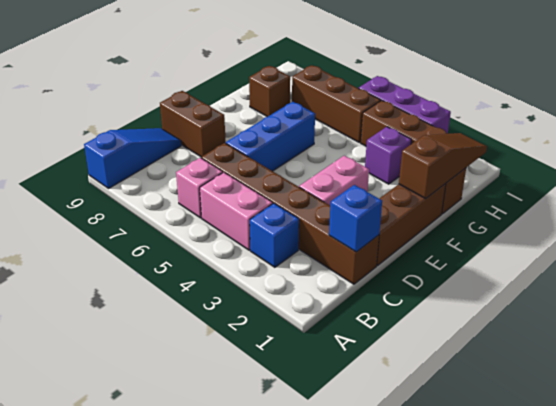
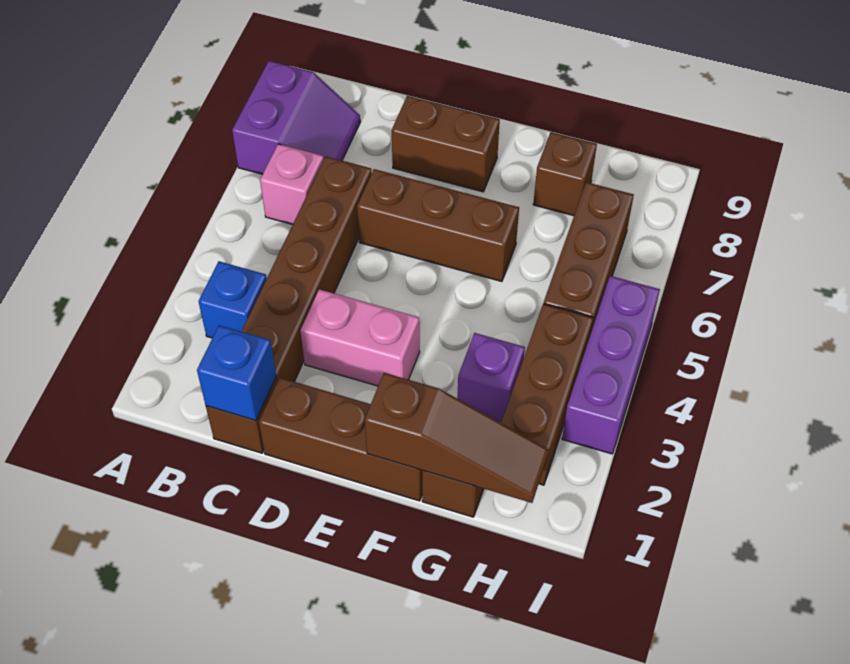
none -> purple 2x2 slope [232,61,360,174]
blue 1x3 slope [84,128,181,188] -> none
pink 1x2 brick [200,172,273,250] -> none
blue 1x3 brick [226,102,315,171] -> brown 1x3 brick [357,169,519,281]
brown 1x2 brick [160,91,226,157] -> brown 1x2 brick turned to [392,96,500,192]

